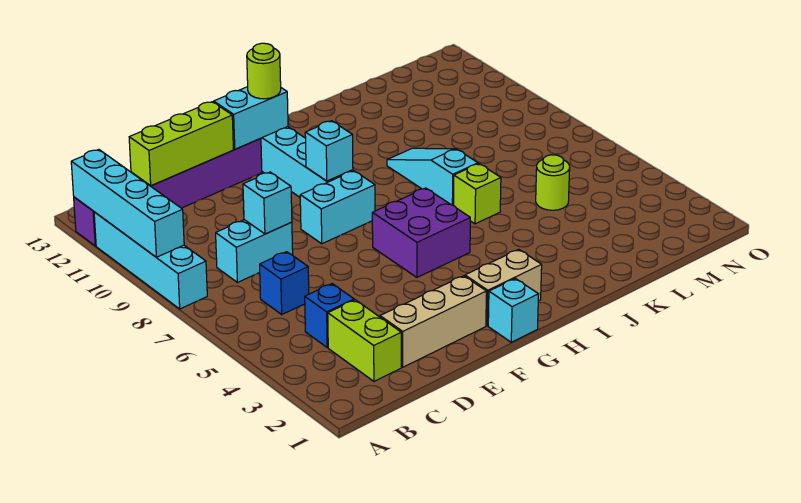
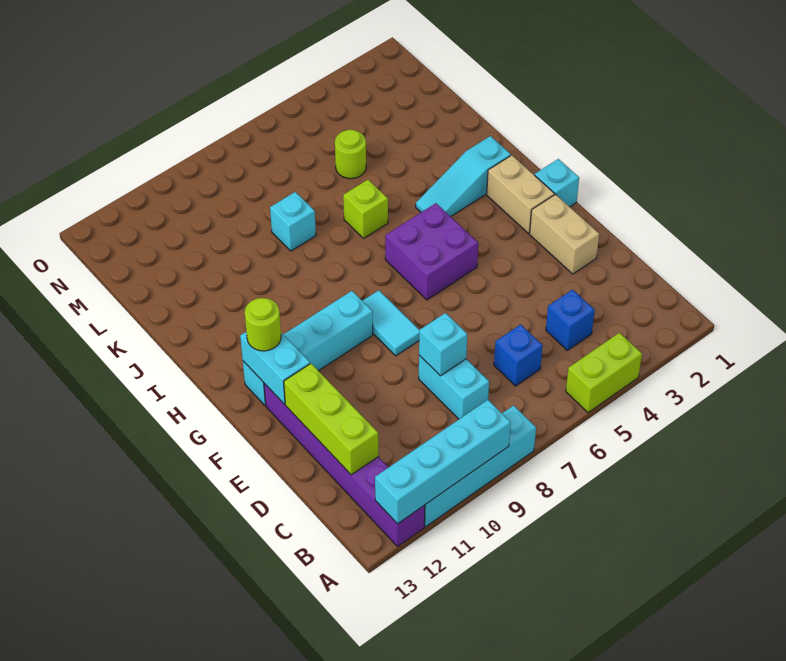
lime 1x2 brick [328,300,401,381] -> lime 1x2 brick moved to [566,333,642,413]
tan 1x3 brick [380,276,486,367] -> tan 1x2 brick [530,194,599,274]
cyan 1x2 brick [300,171,375,244] -> cyan 1x2 tile [363,290,419,356]
cyan 1x1 brick [305,121,353,181] -> cyan 1x1 brick moved to [270,192,316,251]
cyan 1x3 slope [387,148,478,206] -> cyan 1x3 slope moved to [416,136,511,217]

